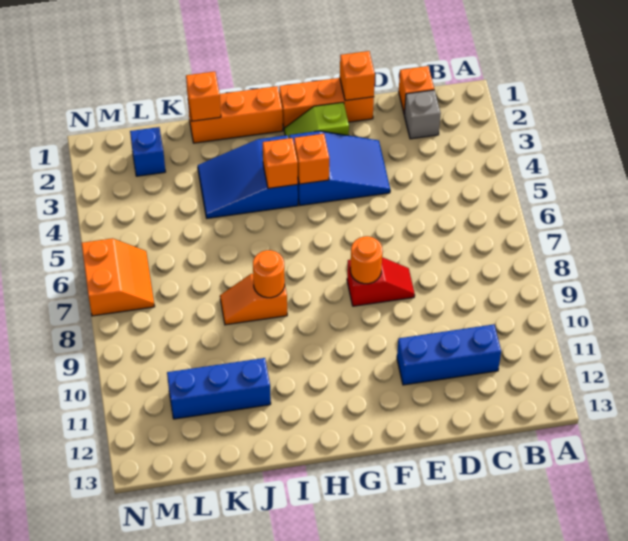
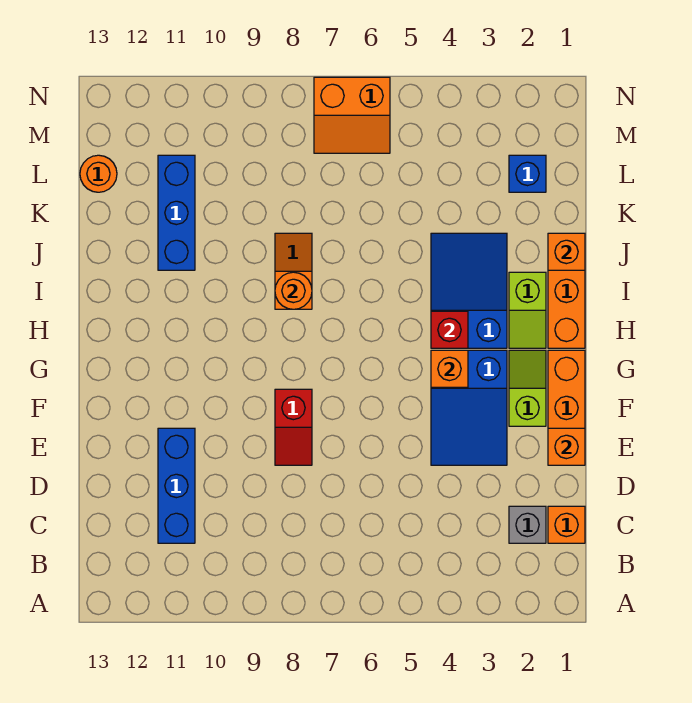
orange 1x1 round brick [350,236,383,284] -> orange 1x1 round brick moved to [80,155,117,192]
none -> lime 1x2 slope [509,272,546,348]
orange 1x1 brick [263,138,298,188] -> red 1x1 brick [431,311,468,348]

